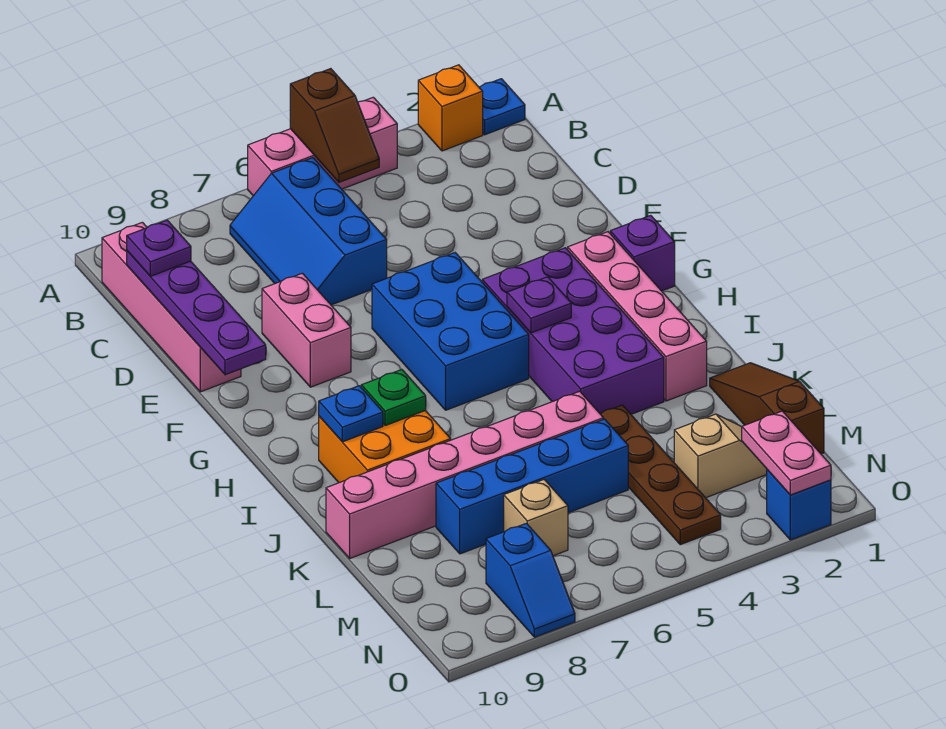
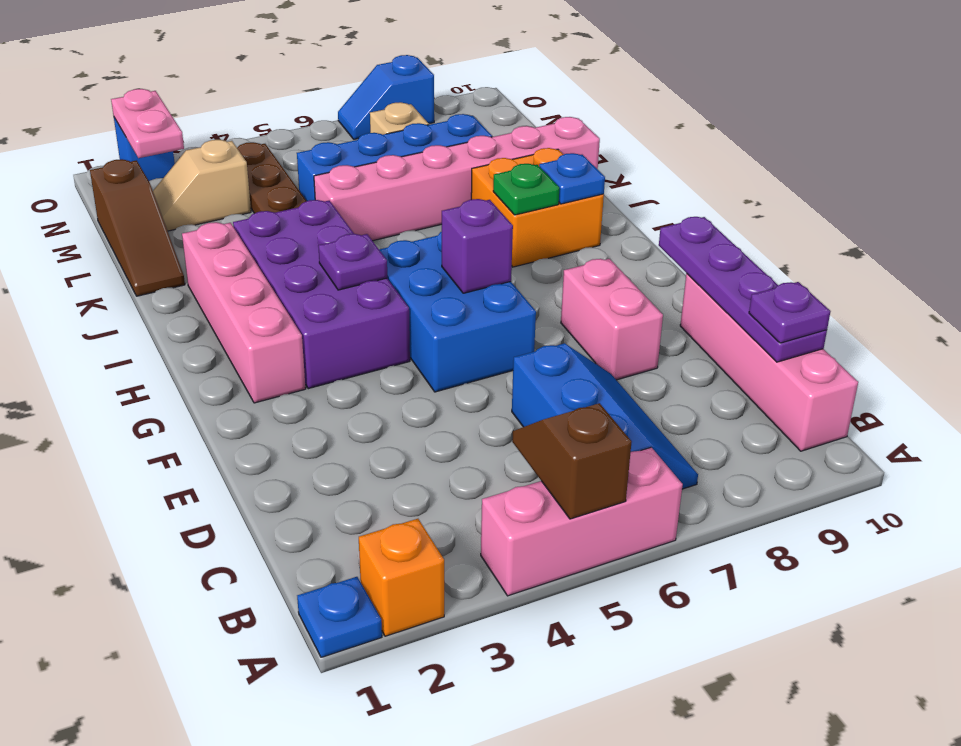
purple 1x1 brick [610,215,675,291] -> purple 1x1 brick moved to [442,199,513,293]
blue 1x2 slope [486,523,575,637] -> blue 1x2 slope turned to [338,55,434,139]

